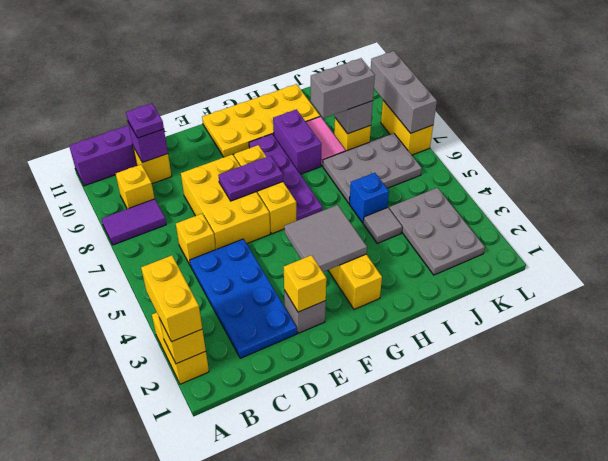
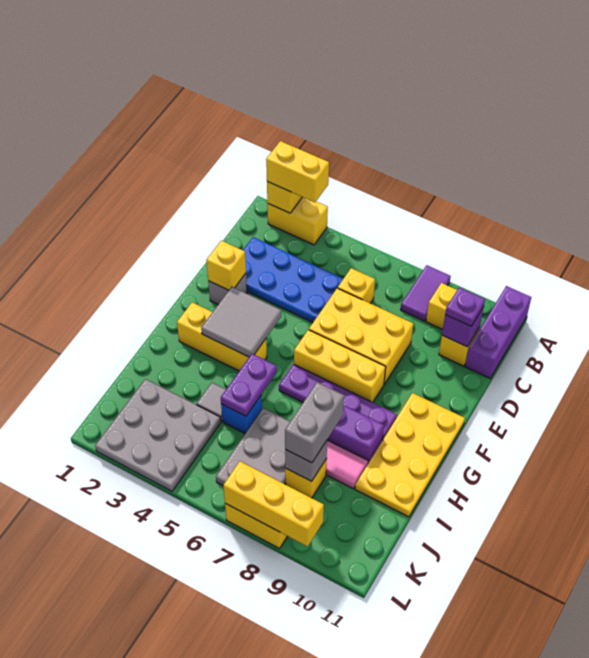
purple 1x2 plate [218,156,283,201] -> purple 1x2 plate moved to [221,354,277,416]
grey 2x3 plate [389,188,485,275] -> grey 3x3 plate [95,379,221,491]
grey 1x3 brick [371,51,437,133] -> yellow 1x3 brick [223,461,324,546]

